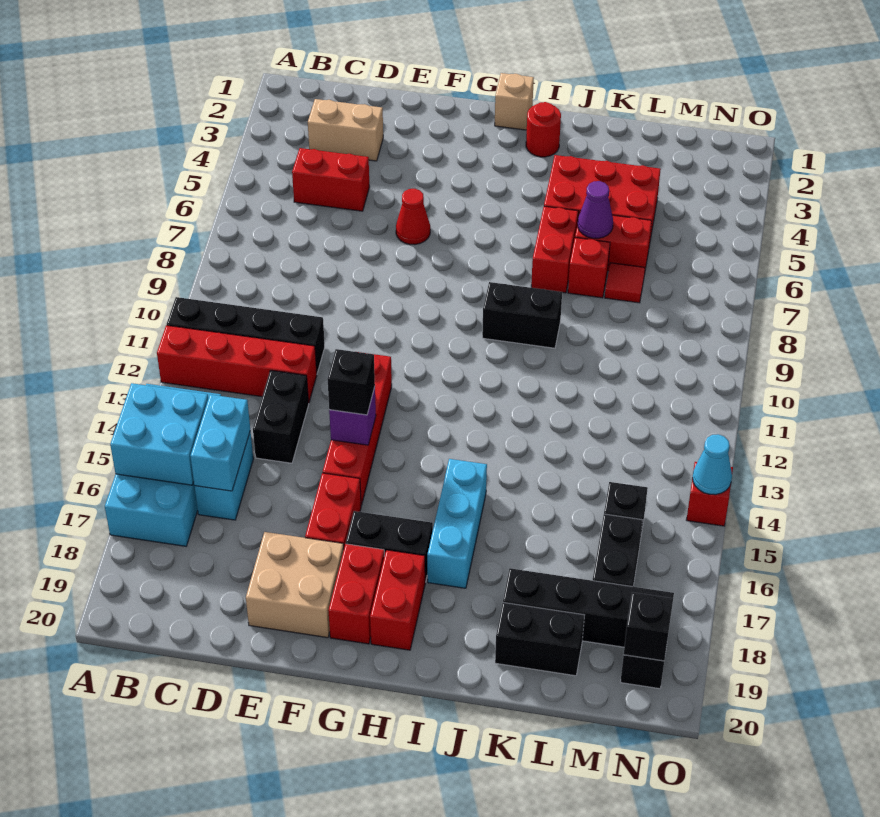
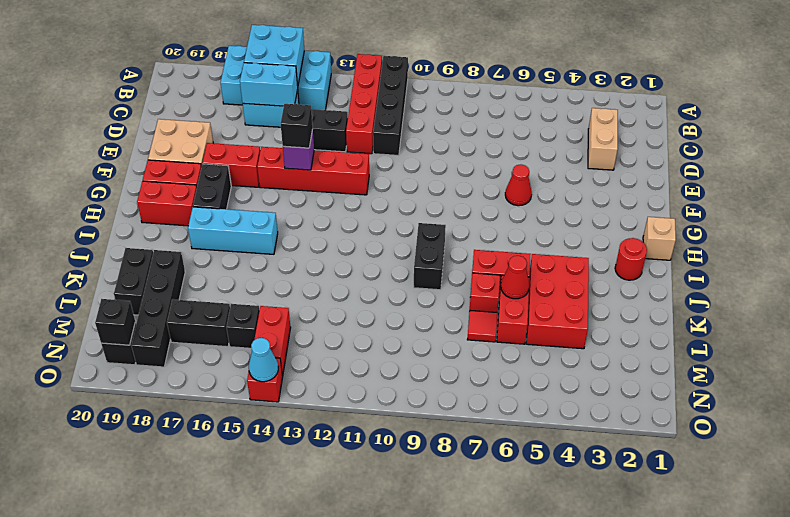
red 1x2 brick [292,148,370,211] -> red 1x2 brick moved to [254,306,291,376]
purple 1x1 cone [578,181,613,238] -> red 1x1 cone [501,256,529,299]

